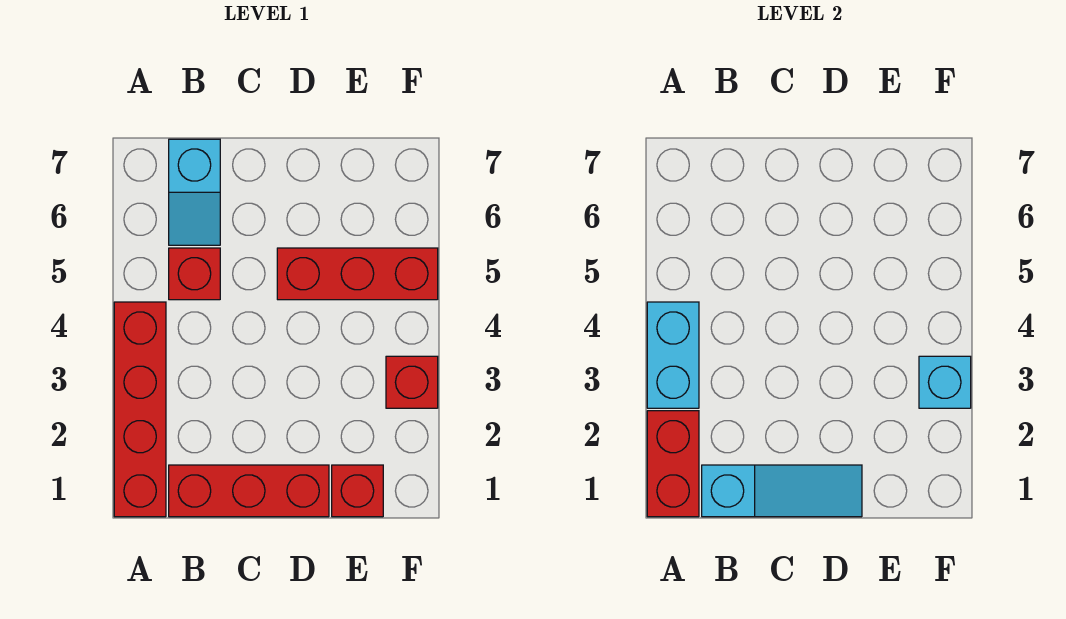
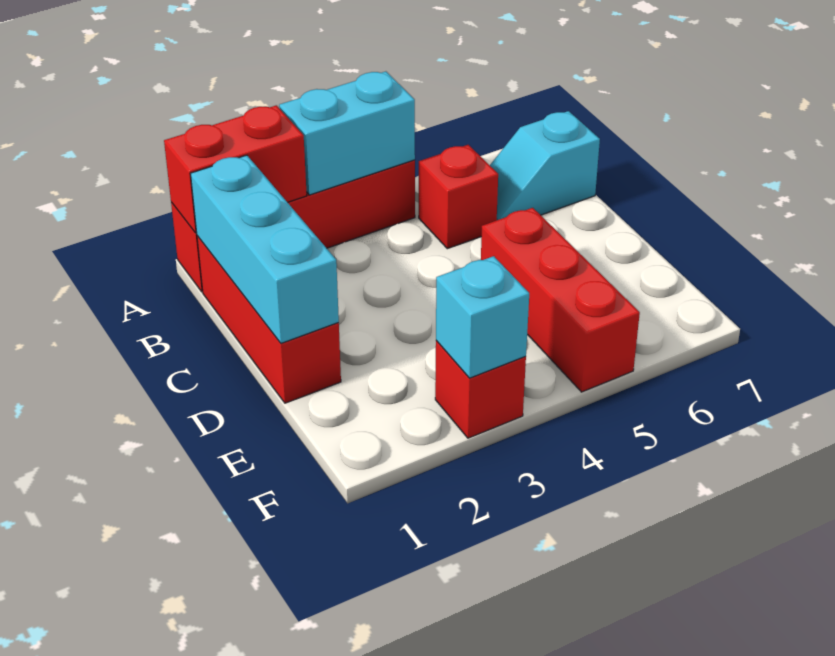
cyan 1x3 slope [702,465,862,517] -> cyan 1x3 brick [191,155,339,343]
red 1x1 brick [332,465,383,517] -> none

